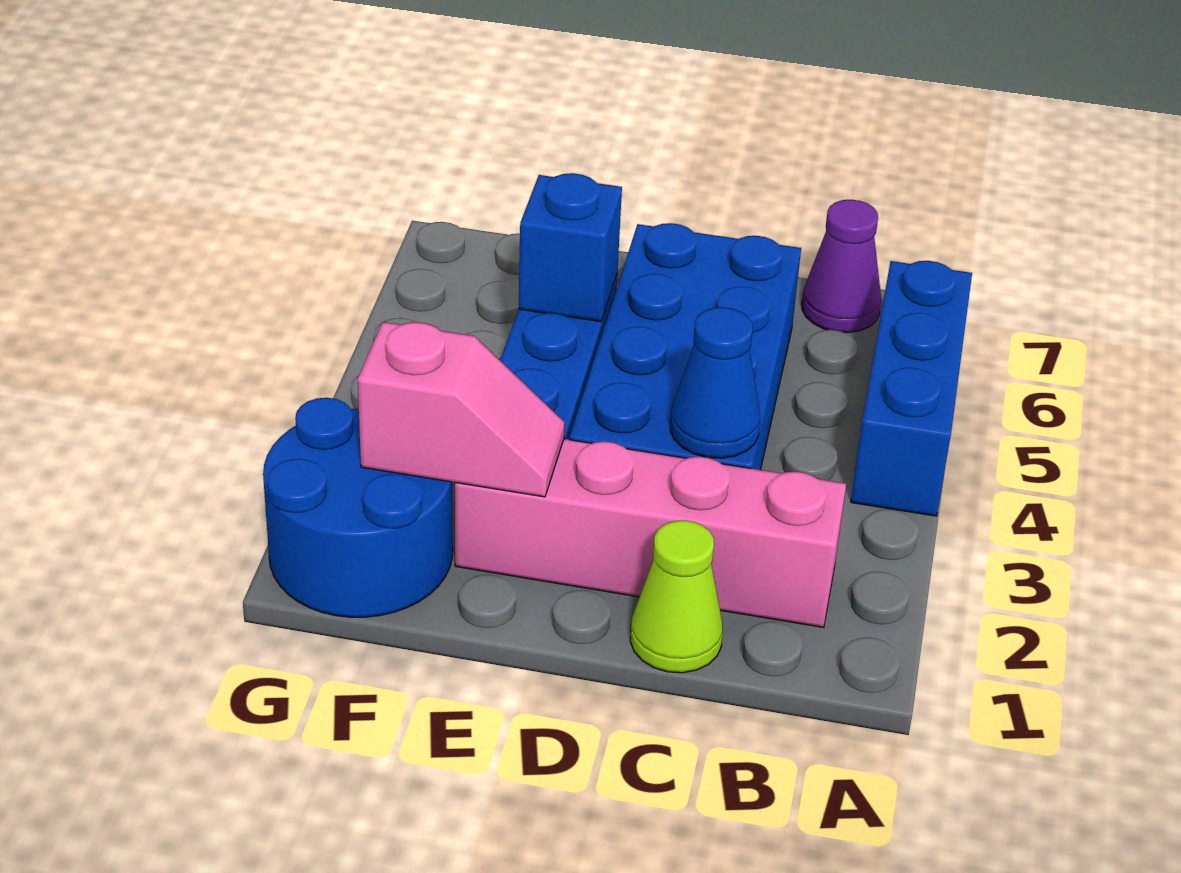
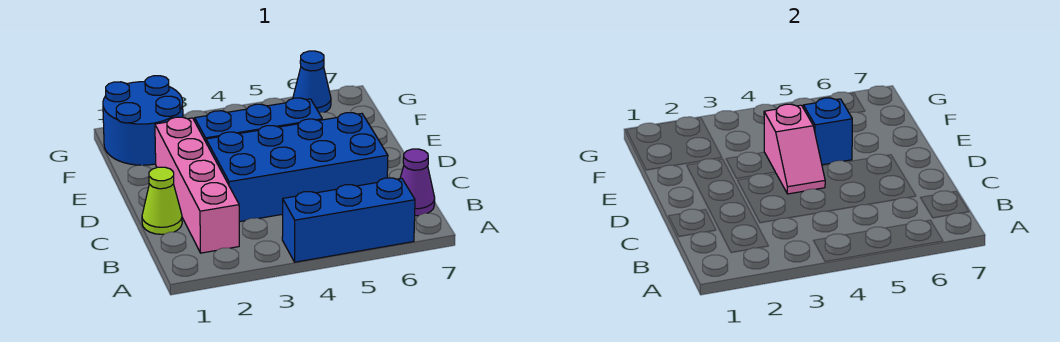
blue 1x1 cone [670,307,760,458] -> blue 1x1 cone moved to [293,51,331,113]
pink 1x2 slope [358,322,565,497] -> pink 1x2 slope moved to [764,104,825,194]

